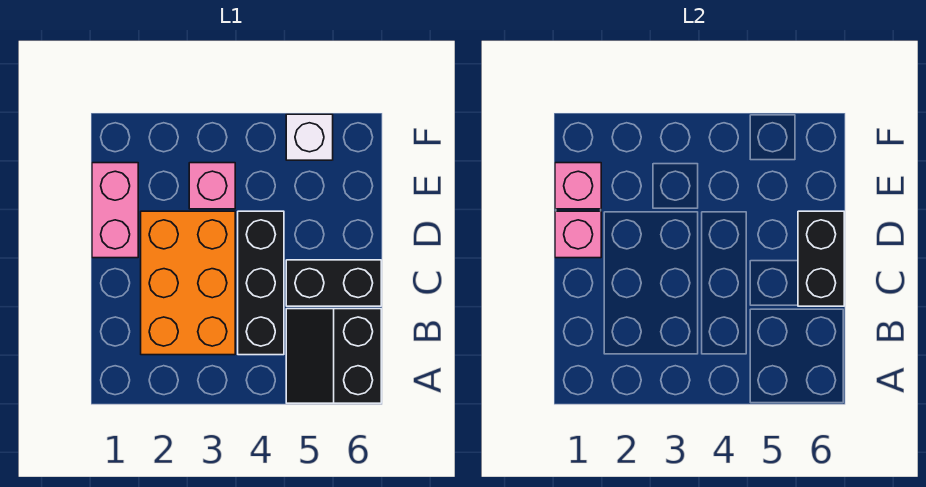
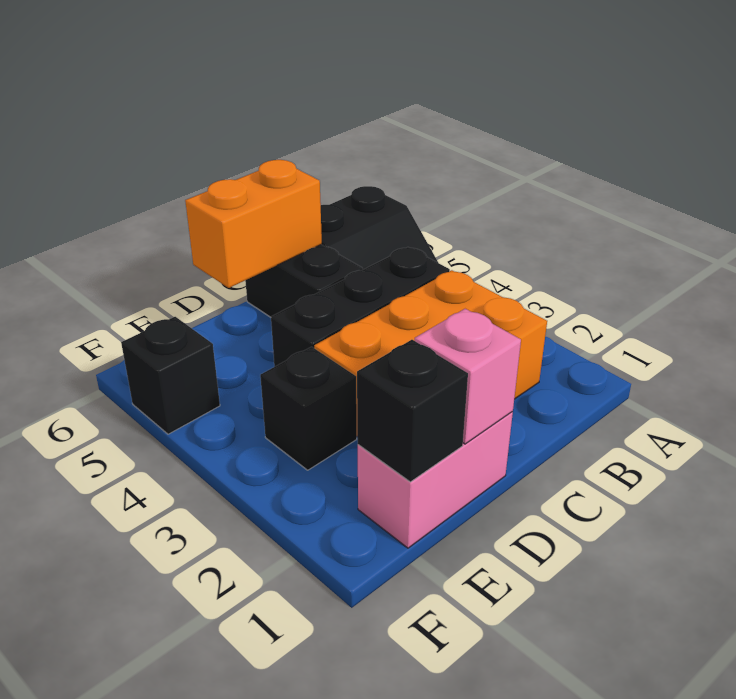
black 1x2 brick [798,211,844,306] -> orange 1x2 brick [185,160,322,288]
pink 1x1 brick [555,163,601,209] -> black 1x1 brick [357,340,468,482]
pink 1x1 brick [189,163,235,209] -> black 1x1 brick [260,347,357,470]
white 1x1 brick [286,114,333,160] -> black 1x1 brick [121,317,220,434]

